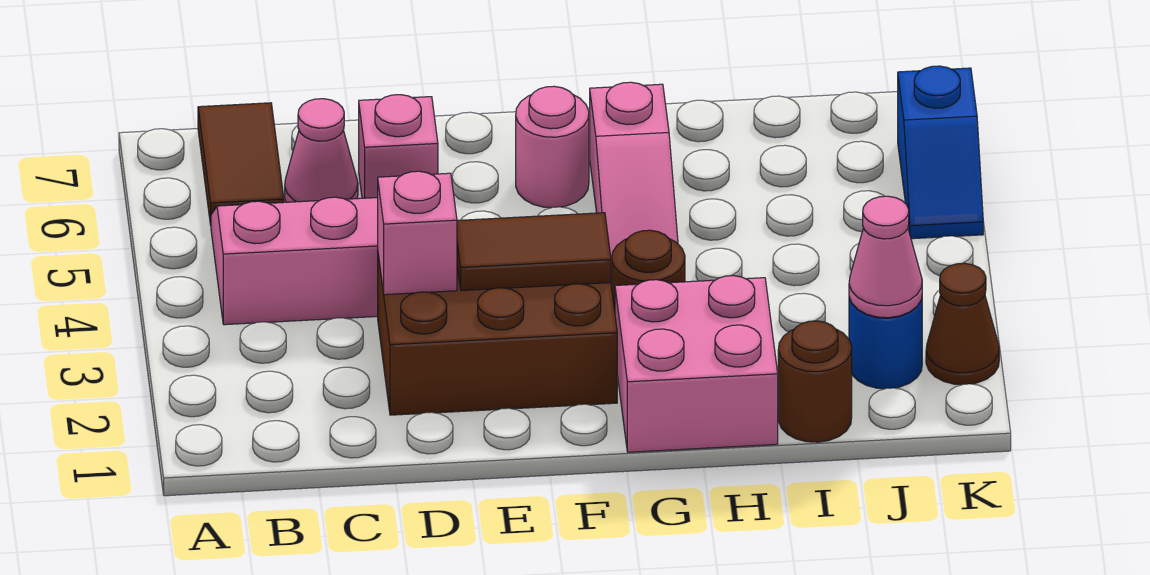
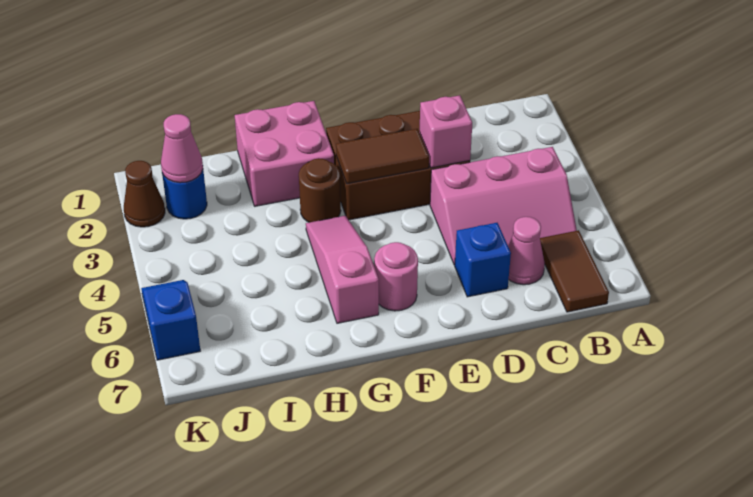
pink 1x1 brick [359,95,438,198] -> blue 1x1 brick [455,223,511,297]
brown 1x1 round brick [778,321,852,442] -> none

